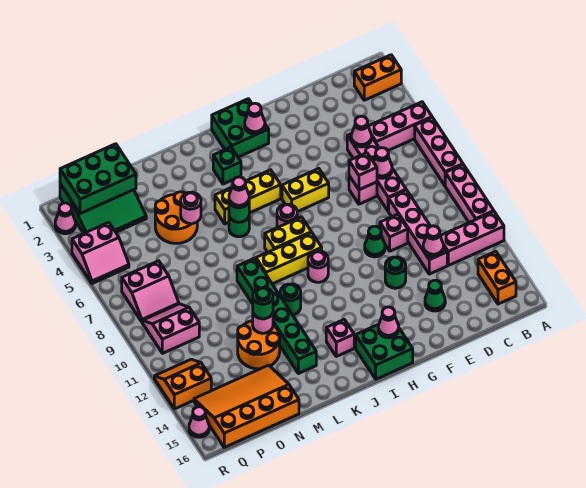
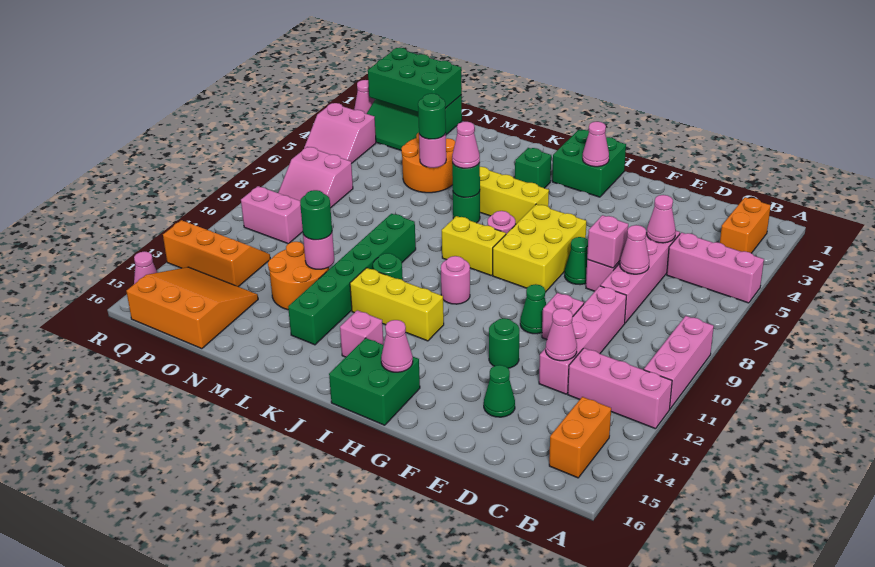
orange 1x2 brick [354,55,401,100] -> orange 1x2 brick turned to [720,197,771,253]
pink 1x3 brick [415,118,463,185] -> none
none -> green 1x1 cone [565,237,588,285]
yellow 1x2 brick [282,169,329,212] -> yellow 2x3 brick [493,204,586,292]
yellow 1x3 brick [256,232,322,284] -> yellow 1x3 brick moved to [350,268,444,341]
none -> green 1x1 round brick [418,93,446,139]
orange 3x4 slope [194,365,299,447] -> orange 3x3 slope [126,267,258,349]
orange 2x2 slope [154,359,211,409] -> orange 2x3 slope [163,220,270,287]

